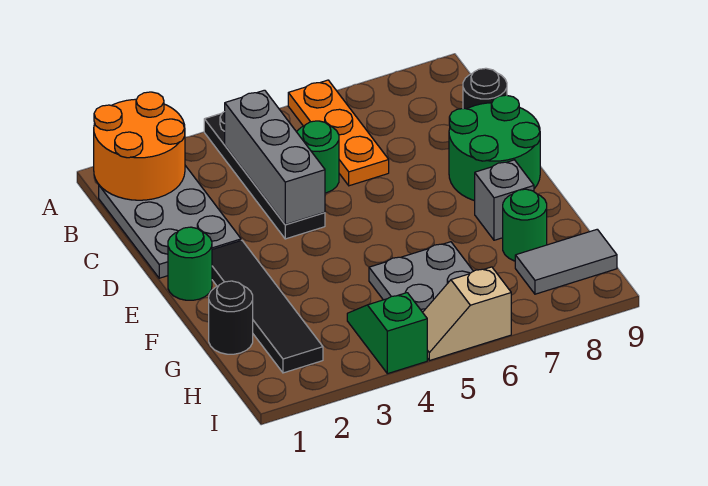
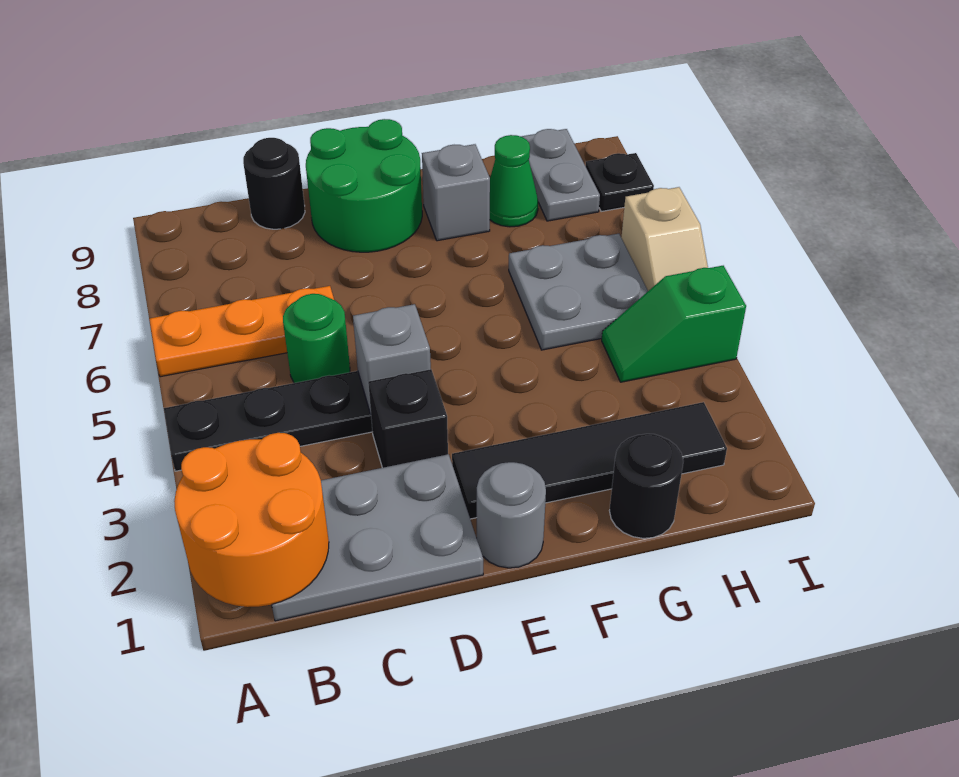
grey 1x3 brick [225,90,325,225] -> grey 1x1 brick [353,304,431,414]
none -> black 1x1 brick [368,369,448,468]
green 1x1 round brick [168,227,212,300] -> grey 1x1 round brick [477,462,546,568]
green 1x1 round brick [503,189,547,261] -> green 1x1 cone [490,135,538,227]
grey 1x2 tile [515,229,617,294] -> grey 1x2 plate [521,129,600,221]
none -> black 1x1 plate [586,153,654,211]

